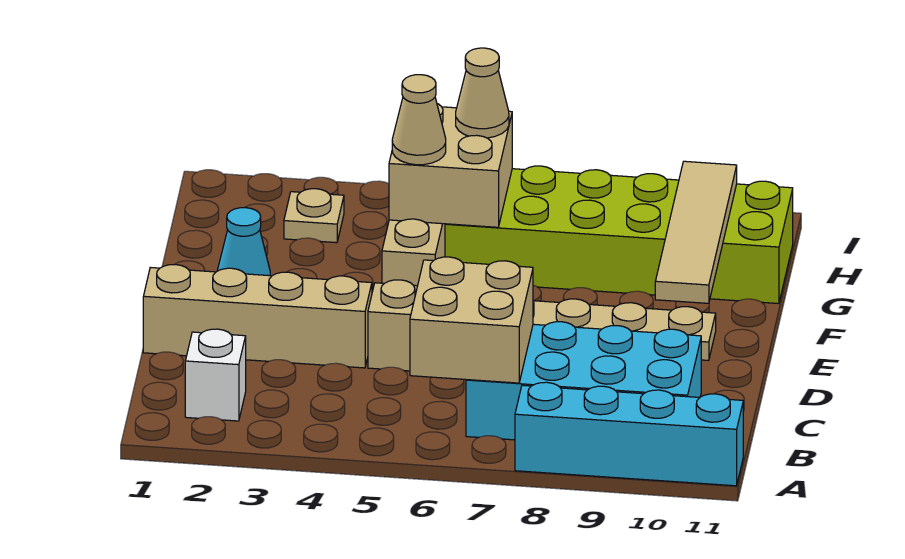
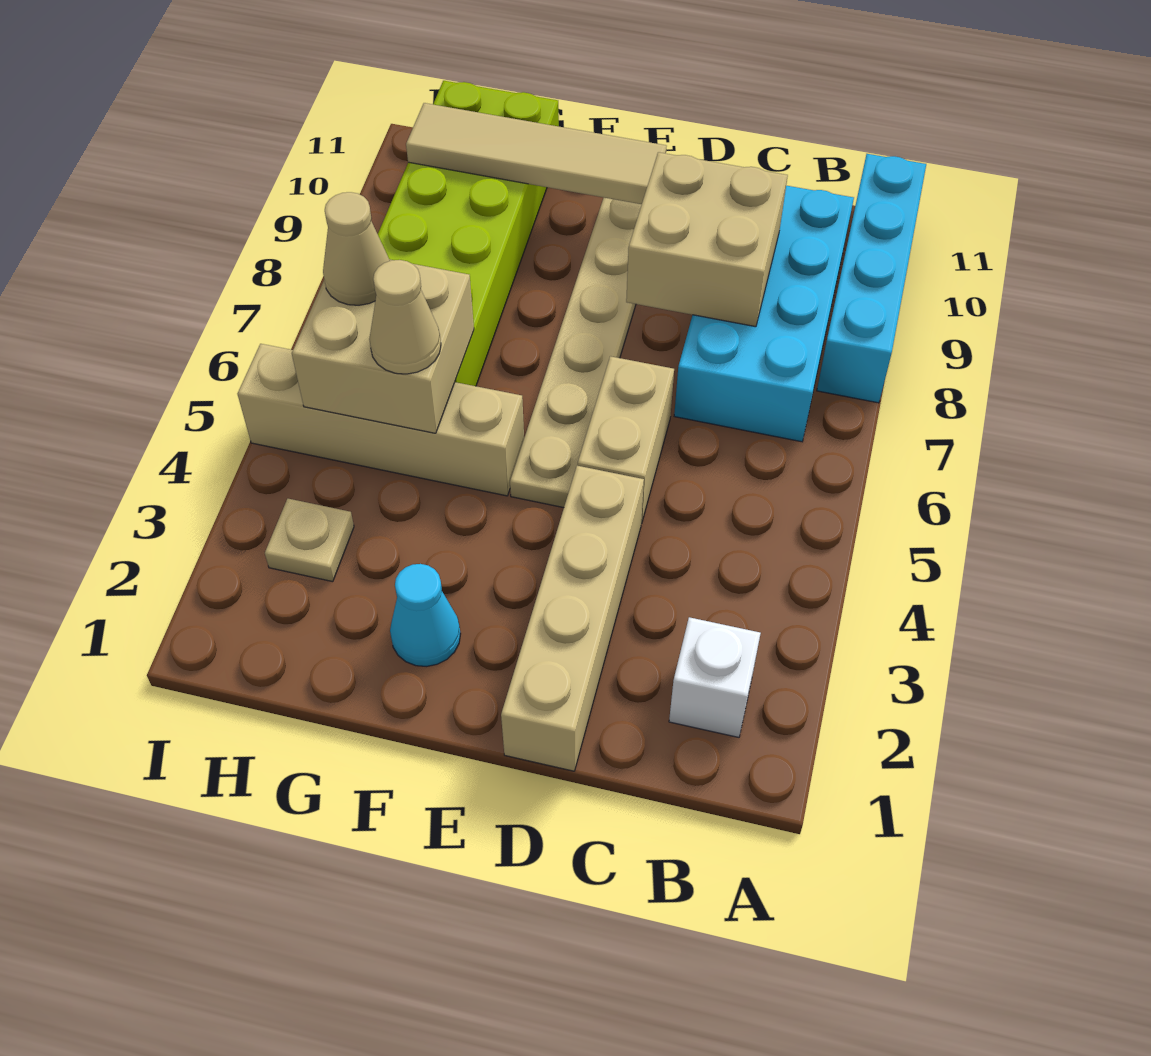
tan 2x2 brick [410,257,533,383] -> tan 2x2 brick moved to [626,152,788,327]

